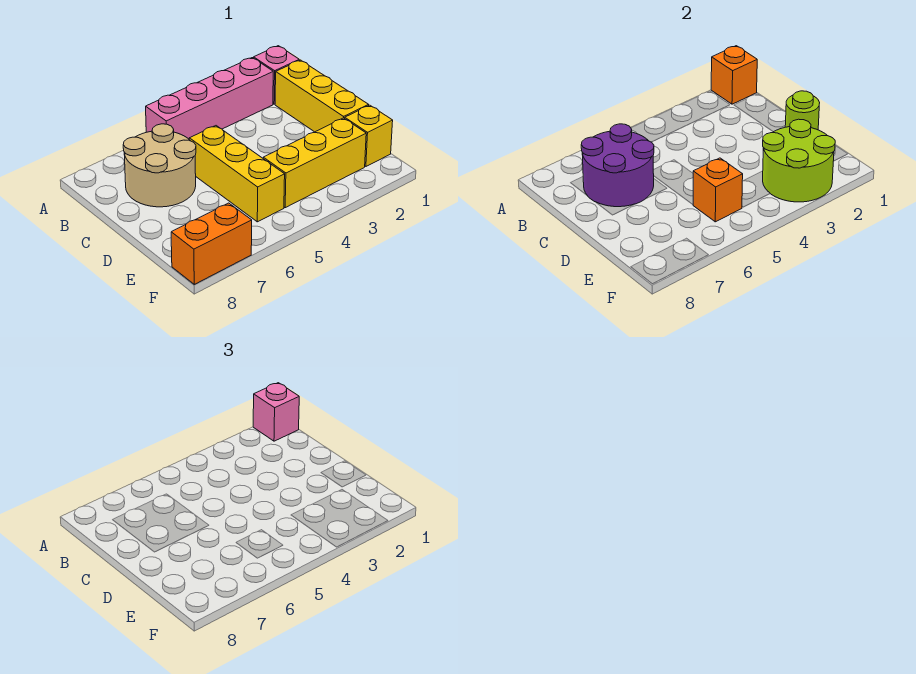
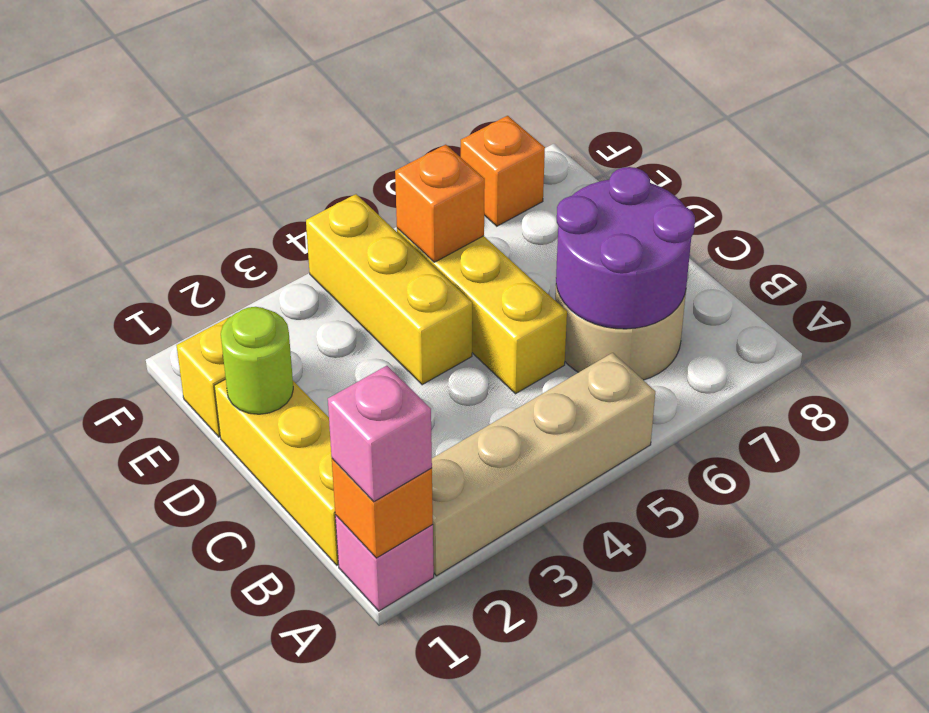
pink 1x4 brick [146,58,273,139] -> tan 1x4 brick [432,353,655,576]
yellow 1x3 brick [263,118,366,208] -> yellow 1x3 brick turned to [306,194,472,385]
lime 2x2 round brick [763,119,835,202] -> none
orange 1x2 brick [171,203,252,284] -> orange 1x1 brick [461,116,545,226]

